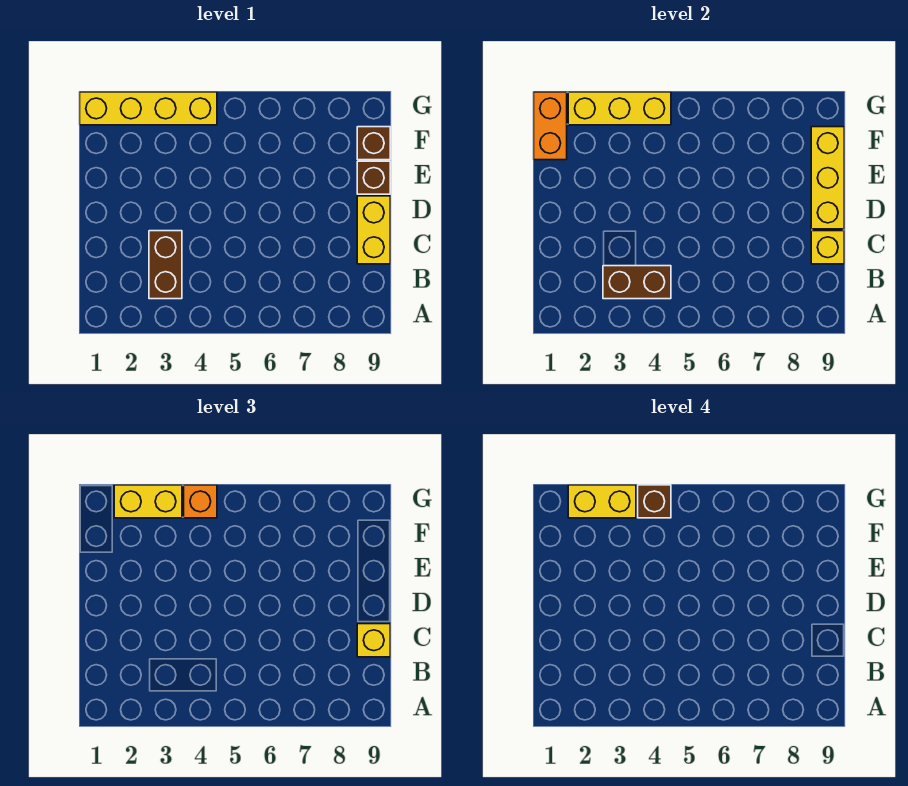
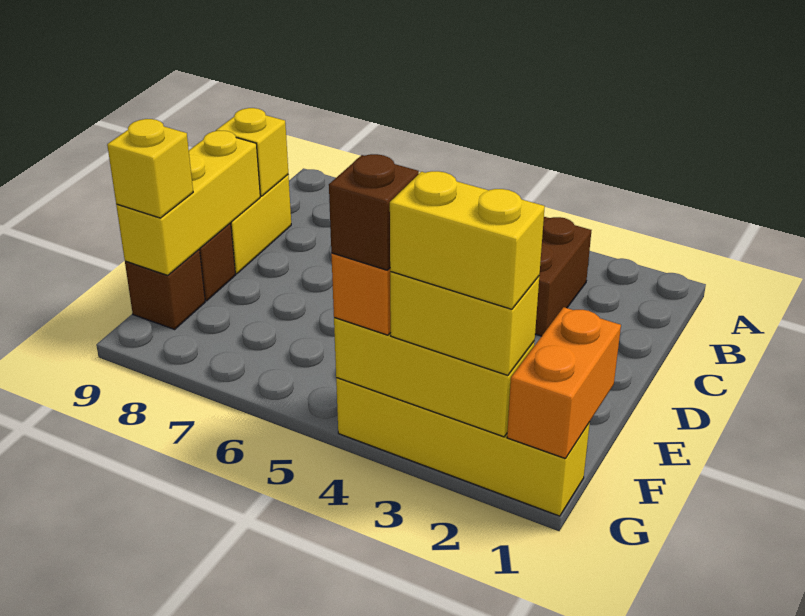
brown 1x2 brick [603,266,671,299] -> none
yellow 1x1 brick [357,624,390,657] -> yellow 1x1 brick moved to [107,119,193,218]

